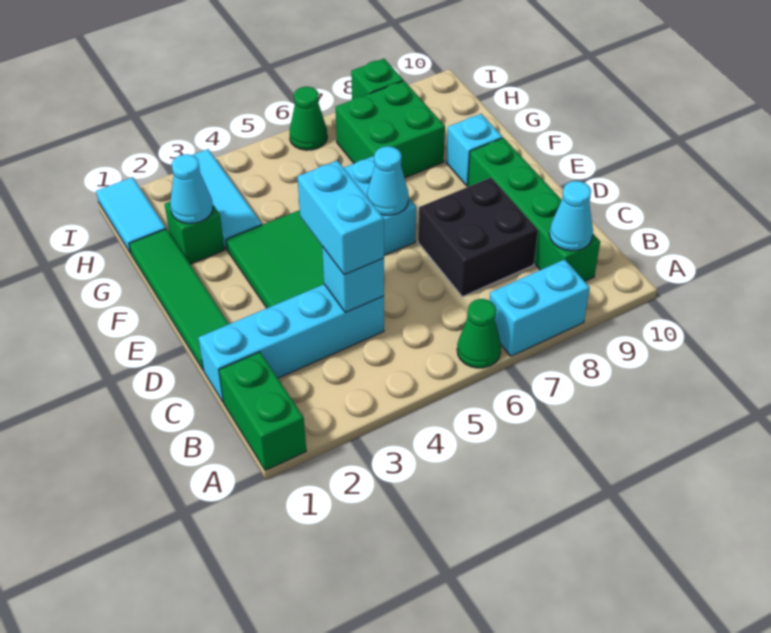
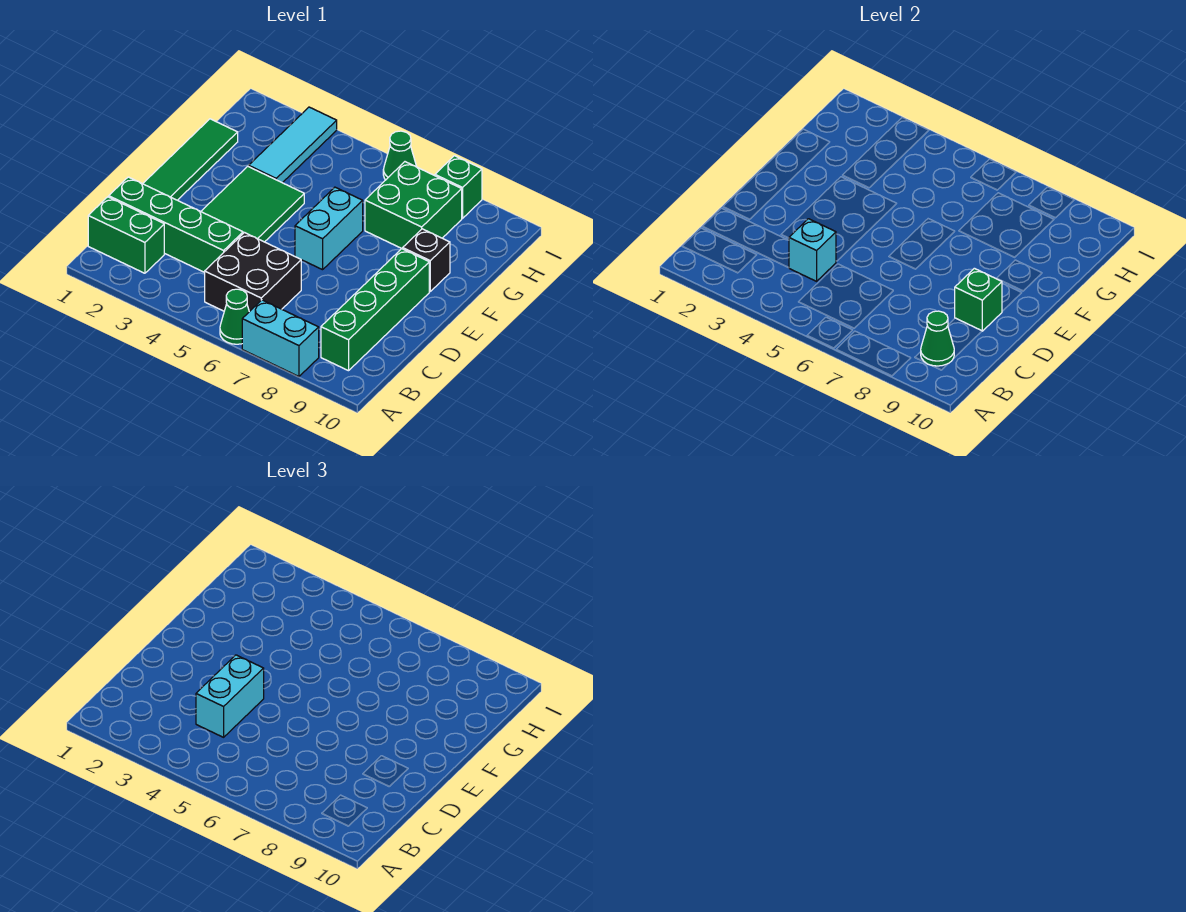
green 1x2 brick [219,352,306,470] -> green 1x2 brick turned to [88,197,164,273]
cyan 1x1 cone [549,181,593,251] -> green 1x1 cone [921,311,954,366]
cyan 1x4 brick [198,284,384,402] -> green 1x4 brick [109,177,243,272]
black 2x2 brick [418,178,538,297] -> black 2x2 brick moved to [205,233,301,312]
cyan 1x1 cone [367,146,409,215] -> none
cyan 1x1 brick [446,114,502,186] -> black 1x1 brick [403,229,450,291]
green 1x1 brick [165,202,225,264] -> green 1x1 brick moved to [955,268,1002,331]
cyan 1x1 cone [170,154,213,224] -> none
cyan 1x2 tile [96,177,166,254] -> none

